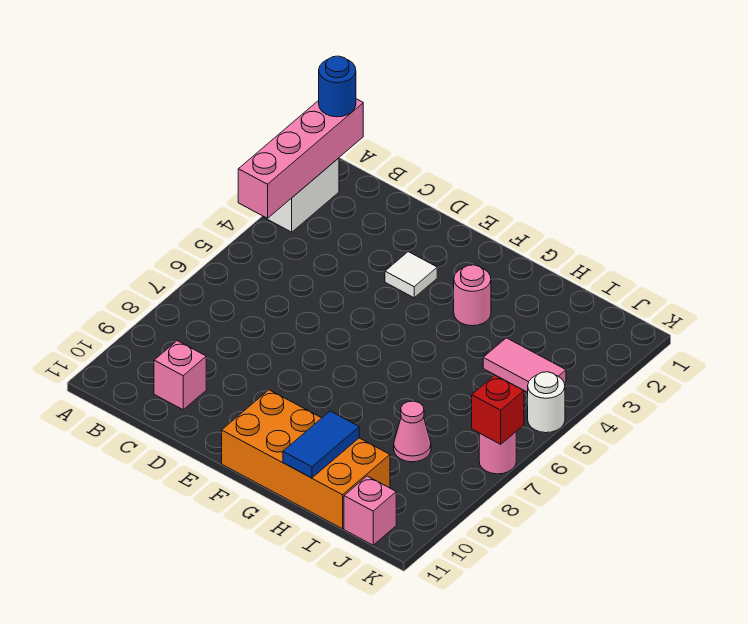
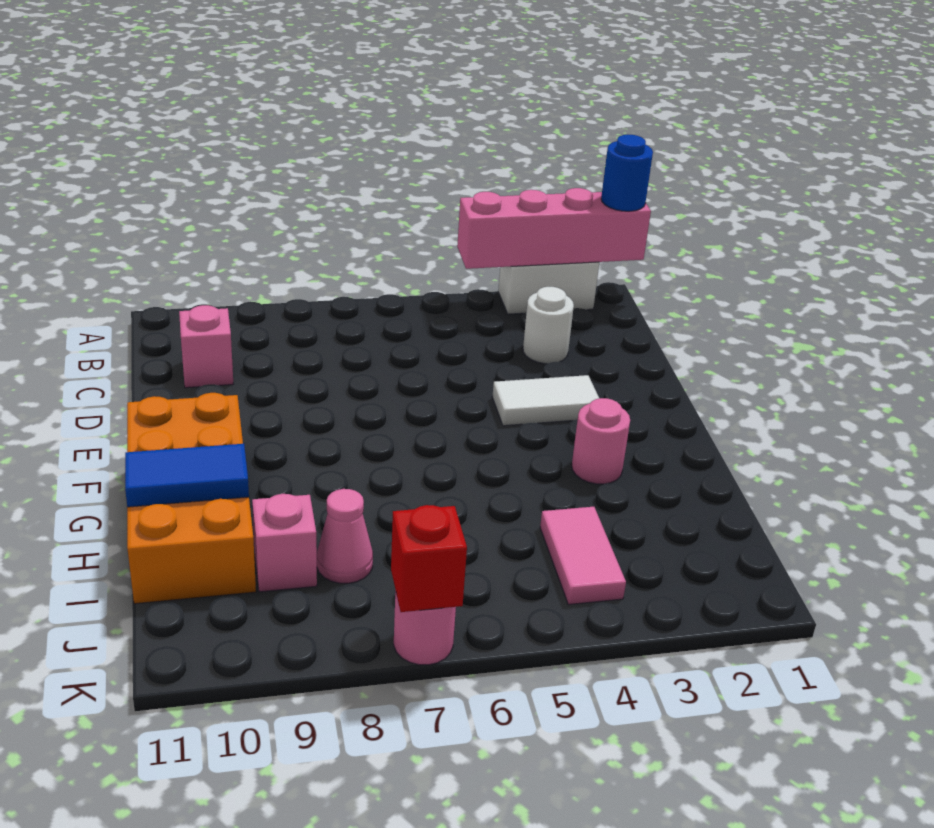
white 1x1 tile [385,252,437,298] -> white 1x2 tile [492,375,599,426]
pink 1x1 brick [344,476,396,545] -> pink 1x1 brick moved to [252,494,317,592]
white 1x1 round brick [528,372,565,433] -> white 1x1 round brick moved to [523,287,574,364]

